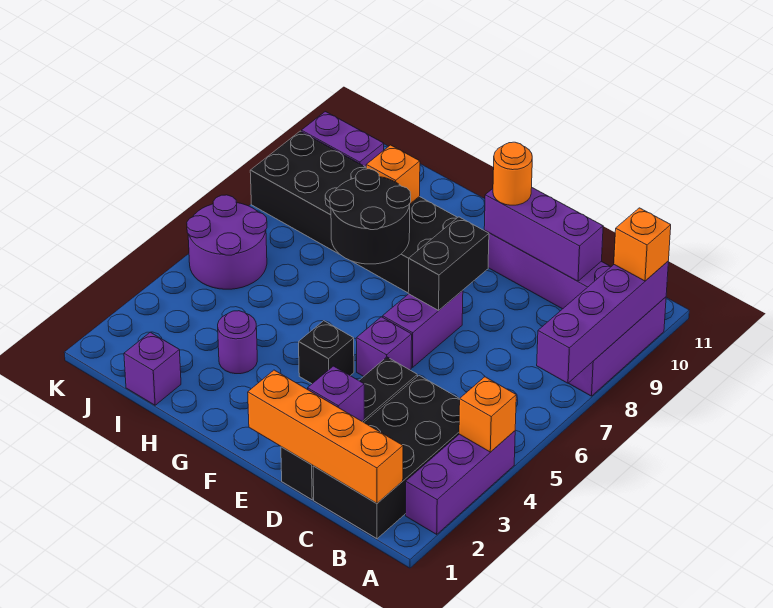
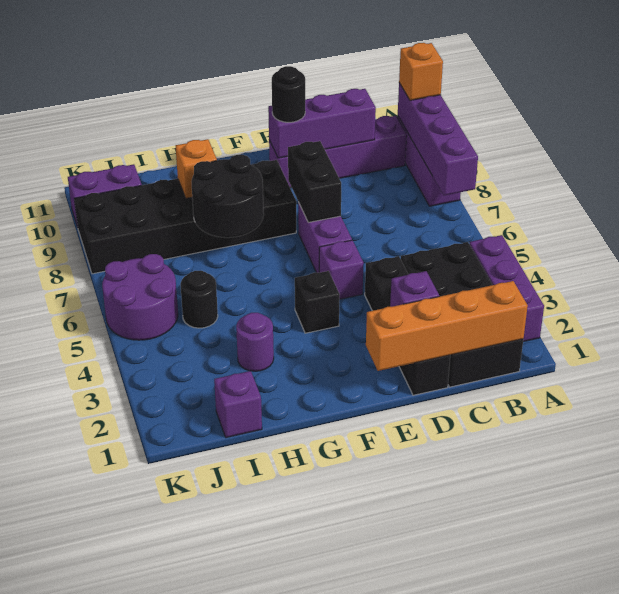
orange 1x1 brick [459,377,516,452] -> none
orange 1x1 round brick [493,142,532,205] -> black 1x1 round brick [272,66,305,122]
none -> black 1x1 round brick [180,270,218,328]

